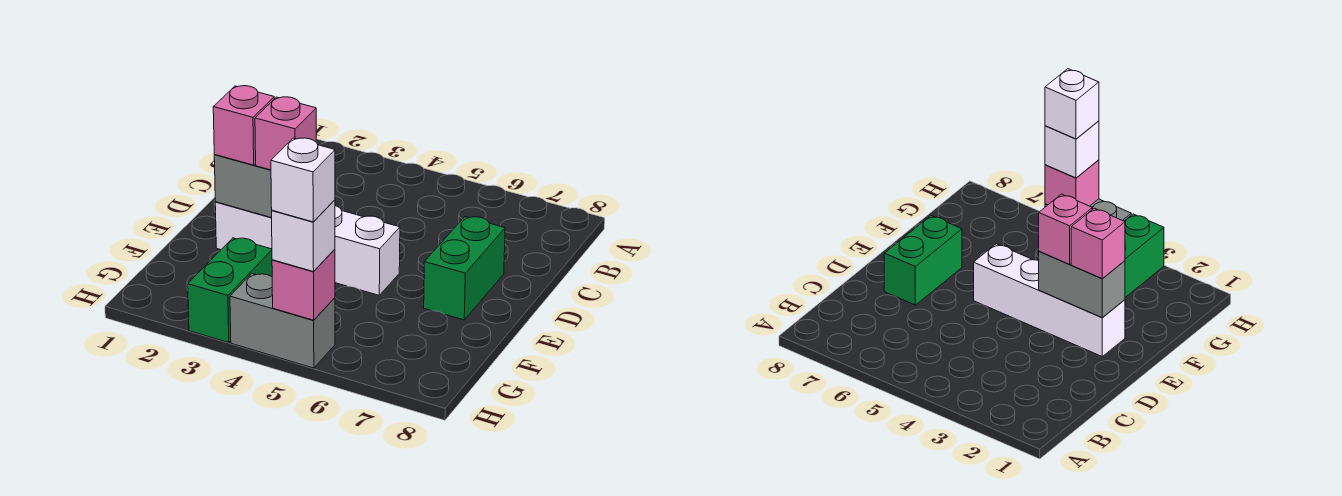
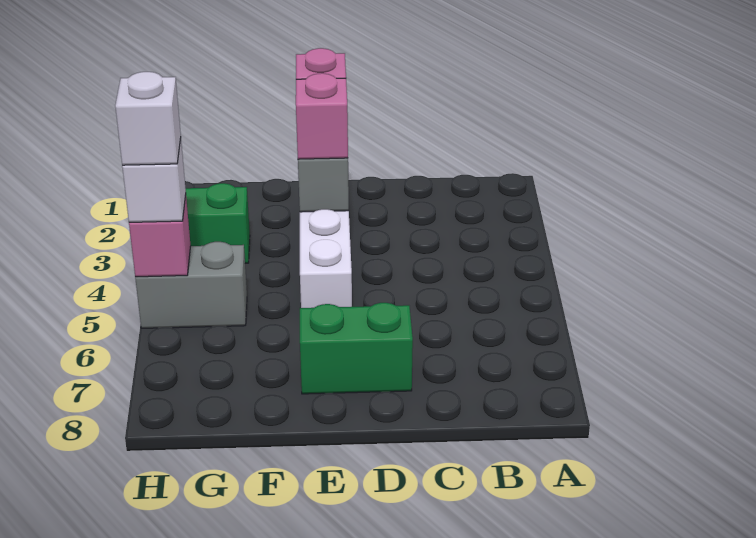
grey 1x2 brick [230,274,335,368] -> grey 1x2 brick turned to [135,242,247,328]

